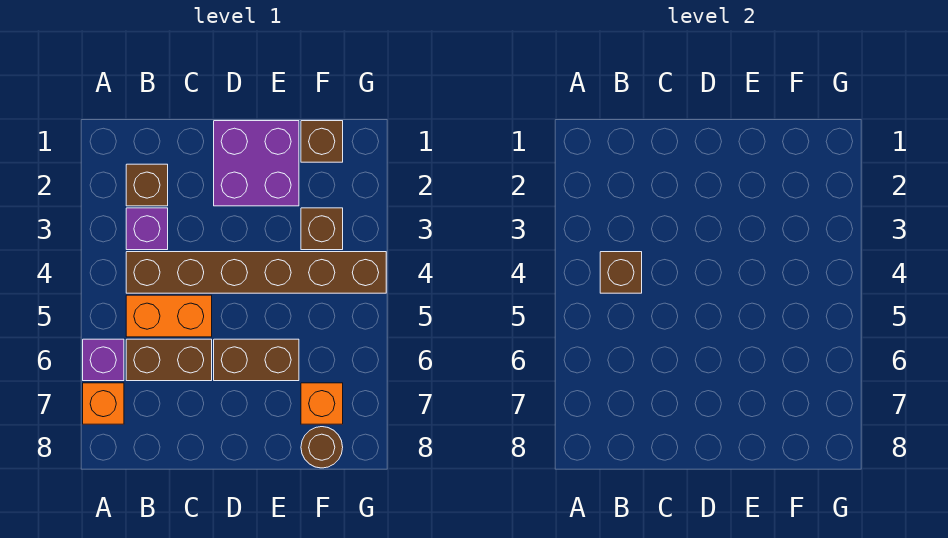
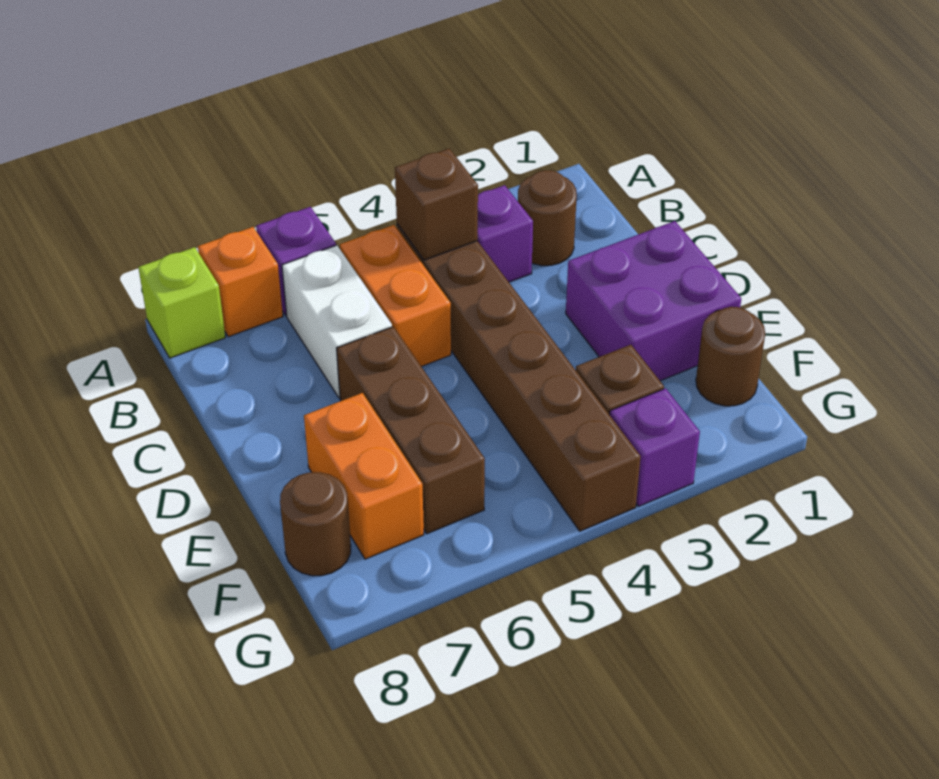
none -> lime 1x1 brick [138,247,225,358]
brown 1x1 brick [126,164,168,206] -> brown 1x1 round brick [518,170,577,266]
brown 1x2 brick [126,339,212,381] -> white 1x2 brick [282,245,392,398]
brown 1x2 brick [214,339,299,381] -> brown 1x3 brick [337,327,485,534]
brown 1x1 brick [301,121,343,162] -> brown 1x1 round brick [696,307,765,406]
orange 1x1 brick [301,383,343,424] -> orange 1x2 brick [304,393,424,559]
none -> purple 1x1 brick [610,388,700,506]

